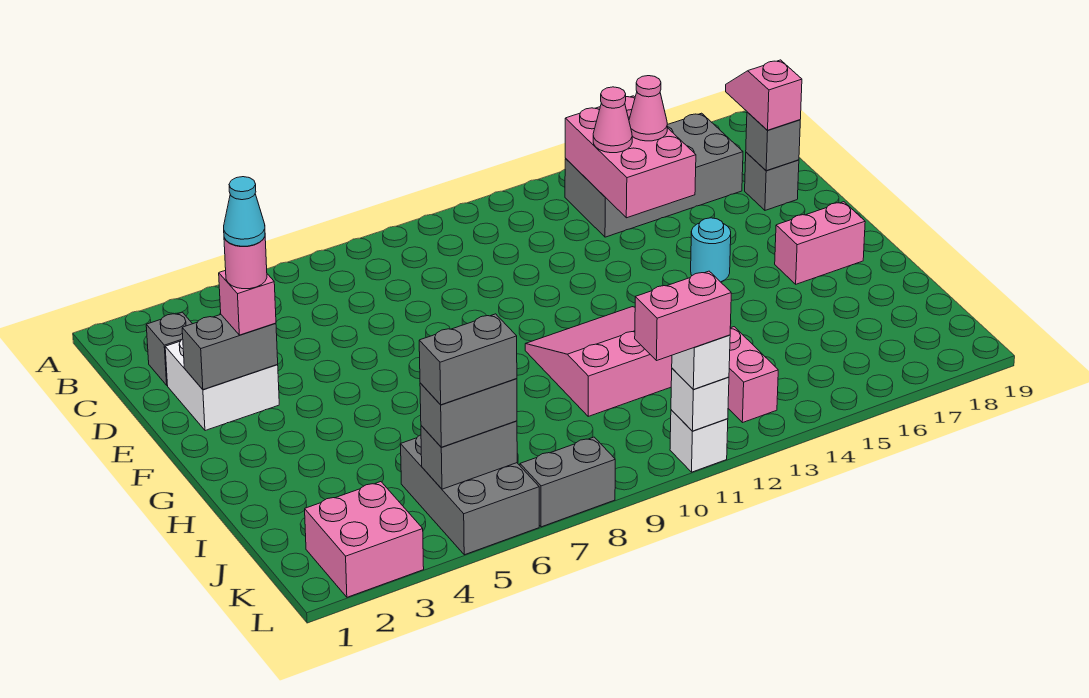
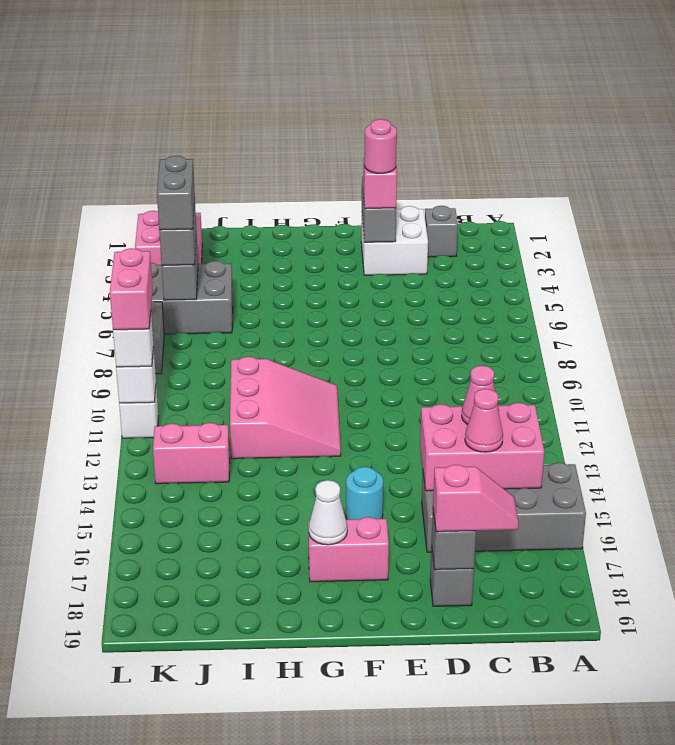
grey 2x4 brick [565,113,743,237] -> grey 2x4 brick turned to [422,463,586,552]
cyan 1x1 cone [224,177,265,246] -> none
pink 1x2 brick [775,202,865,284] -> pink 1x2 brick turned to [308,517,389,582]
none -> white 1x1 cone [309,480,347,545]

